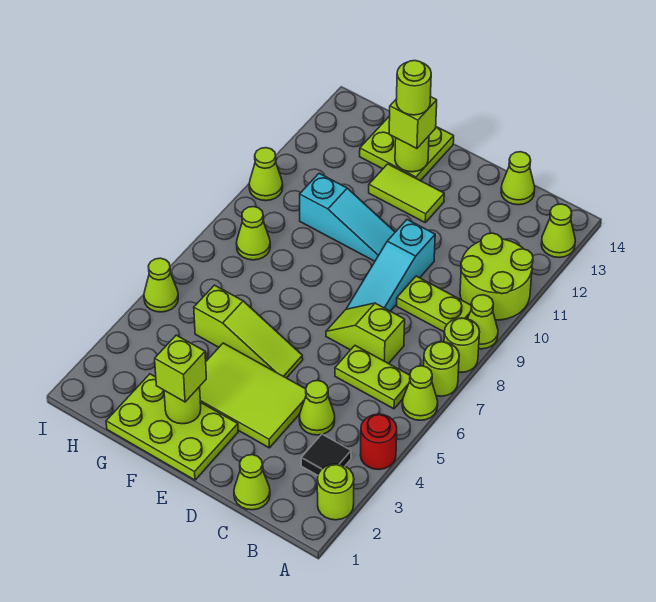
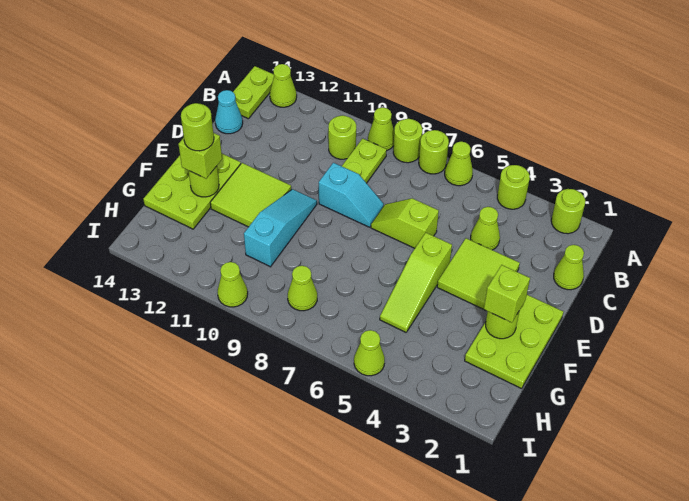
red 1x1 round brick [360,414,397,470] -> lime 1x1 round brick [497,165,530,209]
lime 2x2 round brick [460,233,533,320] -> lime 1x1 round brick [328,115,356,159]
black 1x1 tile [301,434,351,475] -> none
lime 1x2 plate [335,346,410,409] -> lime 1x2 plate moved to [233,66,274,119]
lime 1x2 slope [326,303,405,364] -> lime 1x2 slope turned to [371,198,439,248]
lime 1x1 cone [501,152,535,205] -> cyan 1x1 cone [215,90,243,134]
lime 2x3 tile [200,343,306,448] -> lime 2x2 tile [437,238,520,309]
cyan 1x3 slope [347,220,435,311] -> cyan 1x2 slope [319,163,384,227]
lime 1x3 slope [194,285,303,378] -> lime 1x3 slope turned to [380,233,452,332]
lime 1x2 tile [369,164,444,222] -> lime 2x2 tile [210,163,291,227]
lime 2x2 plate [360,116,454,181] -> lime 2x3 plate [143,154,241,229]

